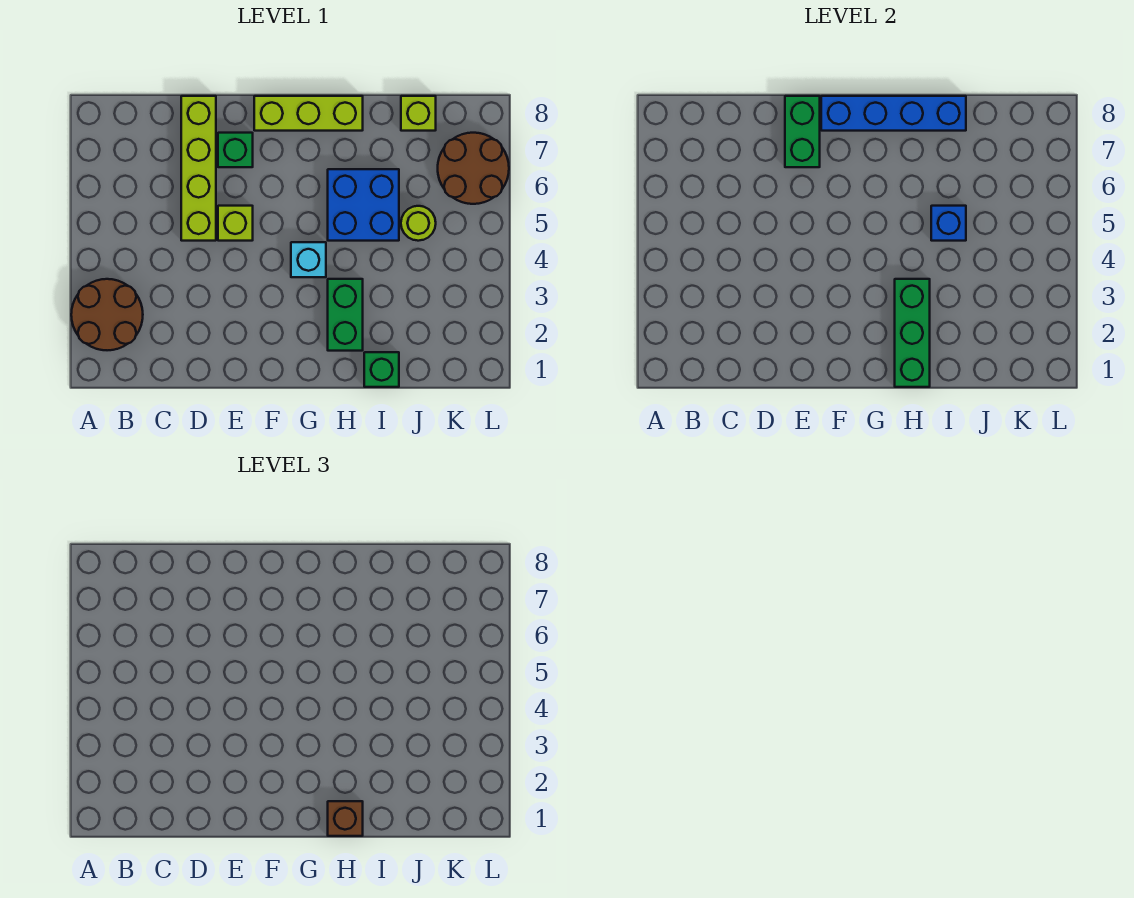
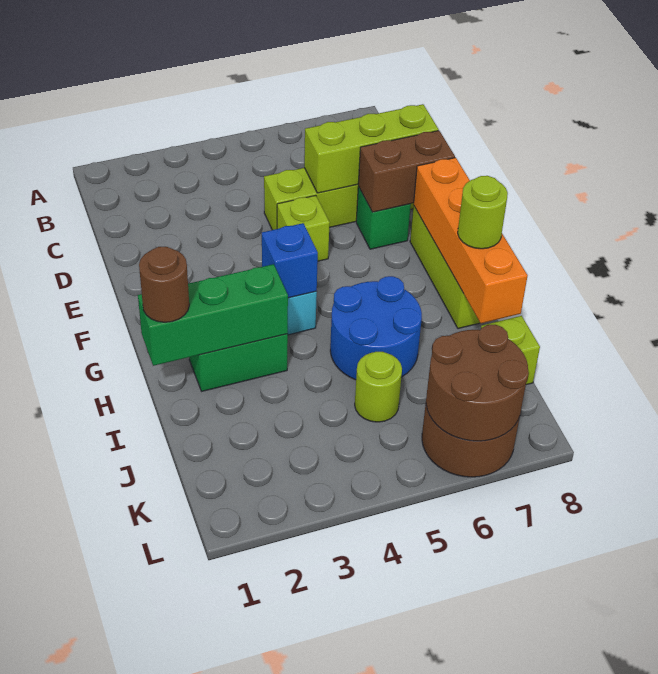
brown 2x2 round brick [71,279,143,350] -> brown 2x2 round brick moved to [426,325,529,441]
none -> lime 1x3 brick [304,104,439,193]
green 1x2 brick [785,96,820,167] -> brown 1x2 brick [358,131,455,212]
blue 1x4 brick [821,96,966,131] -> orange 1x4 brick [414,158,528,323]
brown 1x1 brick [328,801,363,836] -> brown 1x1 round brick [139,247,189,322]
blue 2x2 brick [328,169,399,241] -> blue 2x2 round brick [330,276,422,380]
none -> lime 1x1 round brick [458,176,508,249]
green 1x1 brick [364,352,399,387] -> none
blue 1x1 brick [931,206,966,241] -> blue 1x1 brick moved to [262,223,318,298]

